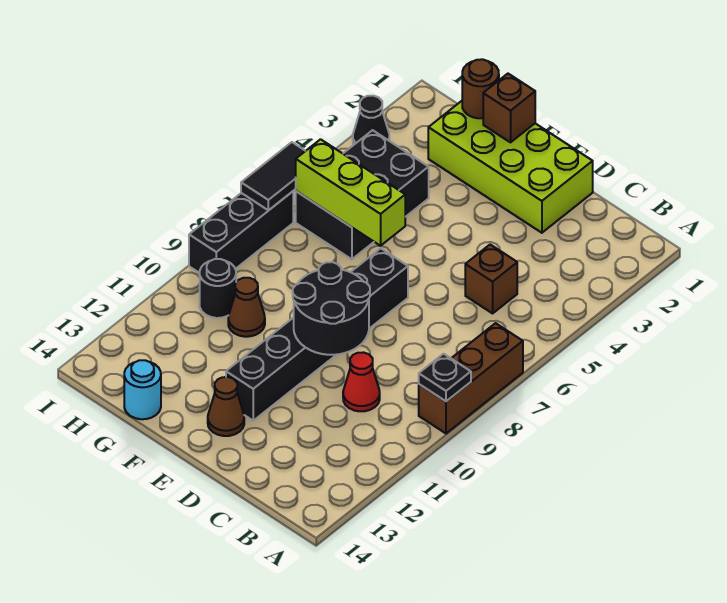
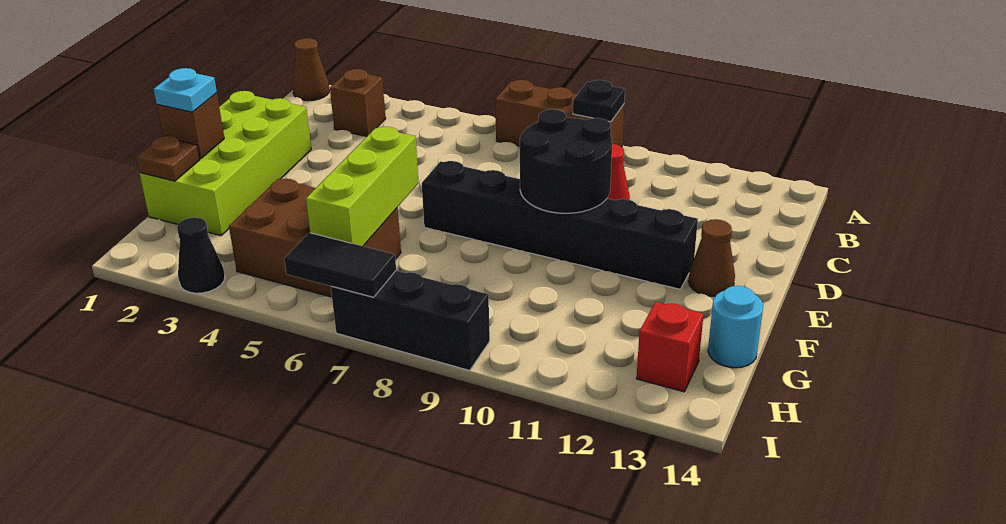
brown 1x1 brick [465,245,517,313] -> brown 1x1 brick moved to [330,69,386,136]
none -> cyan 1x1 plate [154,68,217,112]
brown 1x1 round brick [462,59,499,118] -> brown 1x1 plate [136,136,200,181]
black 2x3 brick [296,130,429,259] -> brown 2x3 brick [229,179,401,297]
brown 1x1 cone [228,278,265,337] -> brown 1x1 cone moved to [293,38,329,101]
black 1x1 round brick [200,259,236,318] -> none
none -> red 1x1 brick [637,302,704,392]

